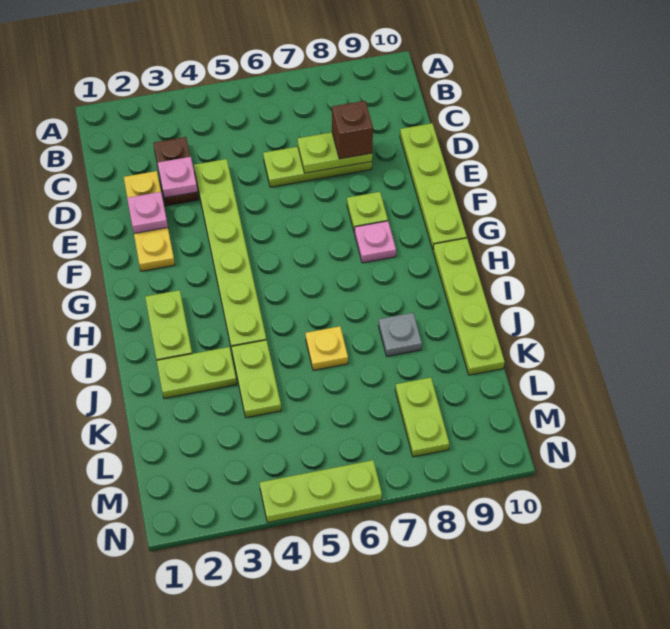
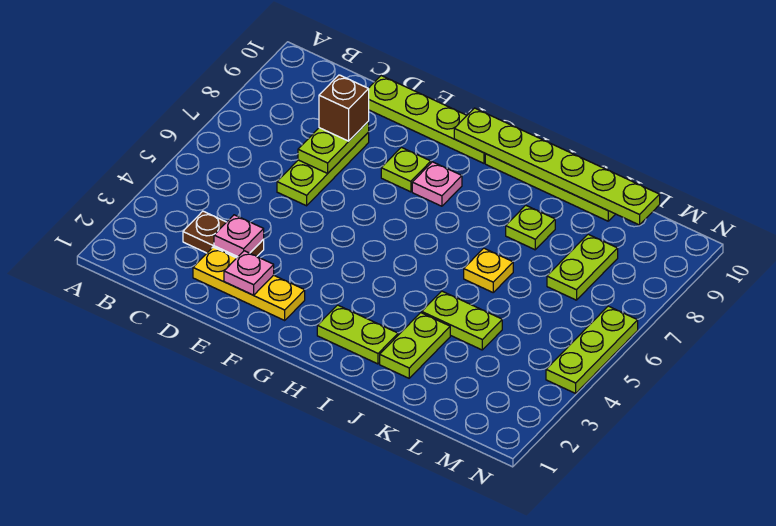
lime 1x6 plate [194,159,266,350] -> lime 1x6 plate moved to [454,108,660,225]
grey 1x1 plate [379,313,422,356] -> lime 1x1 plate [506,205,555,250]
lime 1x2 plate [395,378,449,457] -> lime 1x2 plate turned to [547,234,618,300]

